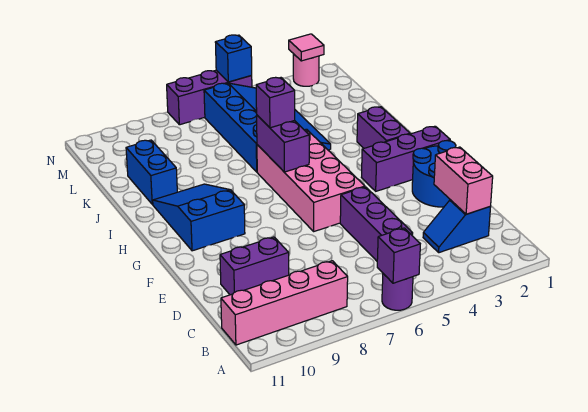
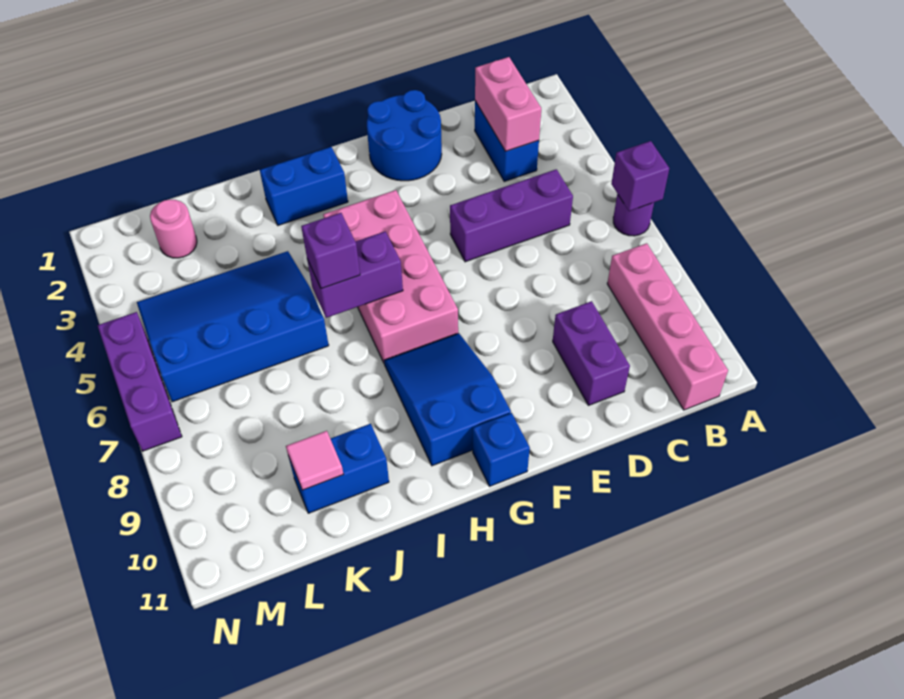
blue 1x2 slope [423,200,491,253] -> blue 1x2 brick [475,101,539,181]
pink 1x2 brick [434,147,493,214] -> pink 1x2 brick turned to [475,57,541,151]
pink 2x4 brick [257,129,365,231] -> pink 2x4 brick turned to [323,190,458,362]
purple 1x3 brick [361,126,450,191] -> none
blue 2x3 slope [153,184,245,251] -> blue 2x3 slope turned to [384,333,511,466]
purple 1x2 brick [357,107,410,148] -> blue 1x2 brick [260,147,348,225]
pink 1x1 round brick [293,54,319,86] -> pink 1x1 round brick moved to [150,200,197,258]
pink 1x1 tile [289,34,324,61] -> pink 1x1 tile moved to [286,431,344,490]
blue 1x1 brick [215,35,252,82] -> blue 1x1 brick moved to [473,413,530,486]

